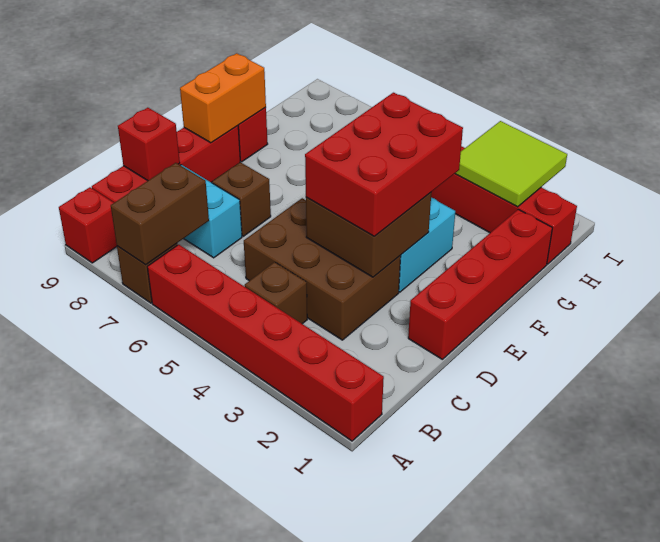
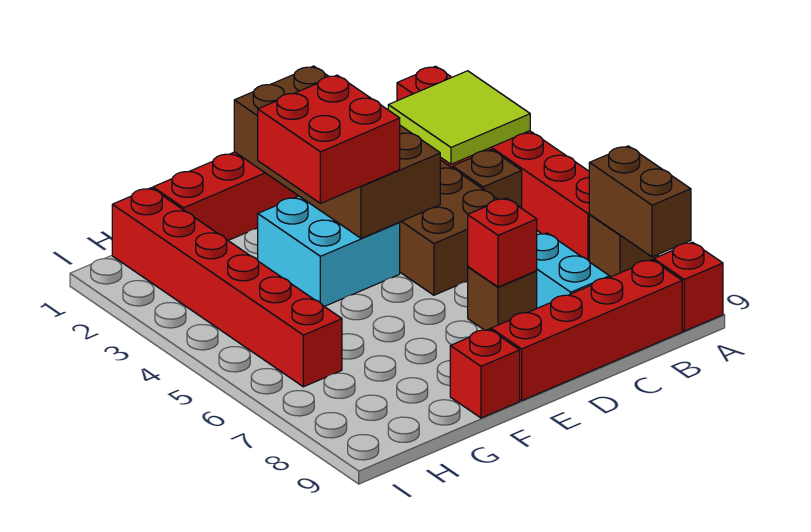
brown 1x2 brick [111,163,209,265] -> brown 1x2 brick turned to [589,146,691,257]
red 1x1 brick [118,108,180,181] -> red 1x1 brick moved to [468,198,537,287]
brown 2x2 brick [306,193,431,277] -> brown 2x4 brick [234,66,440,238]
red 2x3 brick [305,93,463,236] -> red 2x2 brick [258,75,400,203]
orange 1x2 brick [180,53,266,143] -> none
lime 2x2 tile [455,121,567,207] -> lime 2x2 tile moved to [388,71,530,164]

